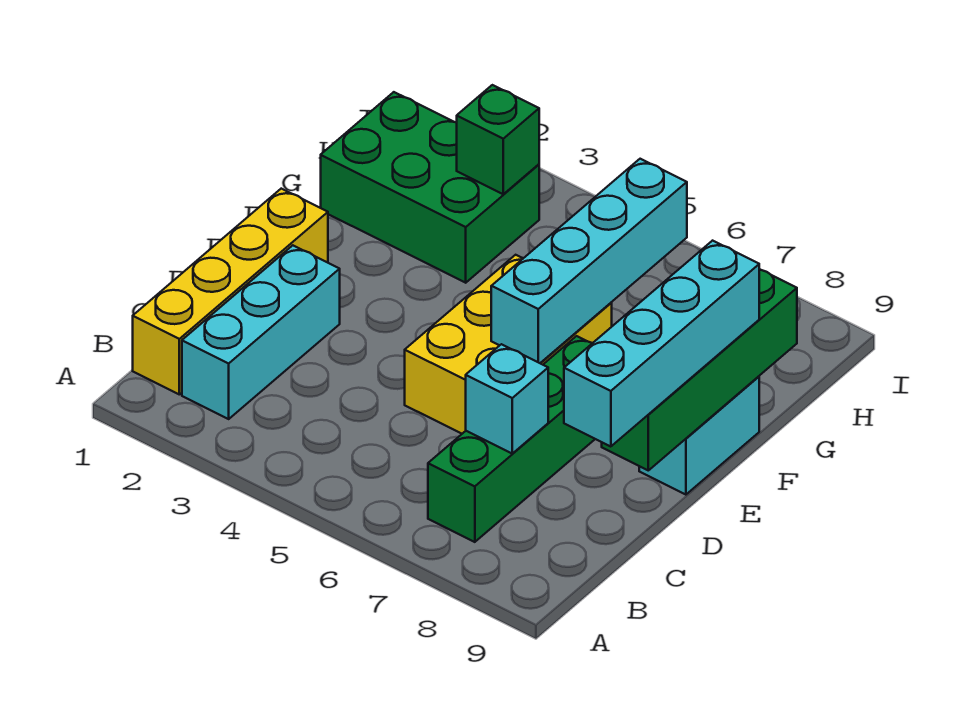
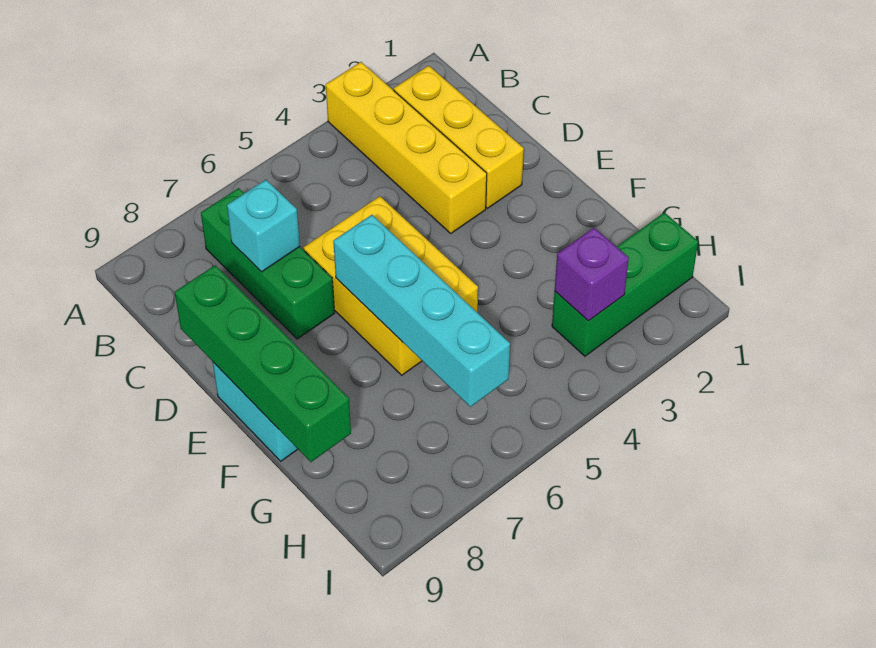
yellow 1x4 brick [133,189,328,394] -> yellow 1x4 brick moved to [326,62,487,233]
cyan 1x3 brick [182,245,340,419] -> yellow 1x3 brick [394,66,524,208]
green 1x4 brick [428,336,595,542] -> green 1x3 brick [201,188,335,339]
cyan 1x4 brick [564,241,759,447] -> none
green 2x3 brick [321,92,539,283] -> green 1x3 brick [552,213,698,356]
green 1x1 brick [457,85,539,194] -> purple 1x1 brick [555,228,629,321]

